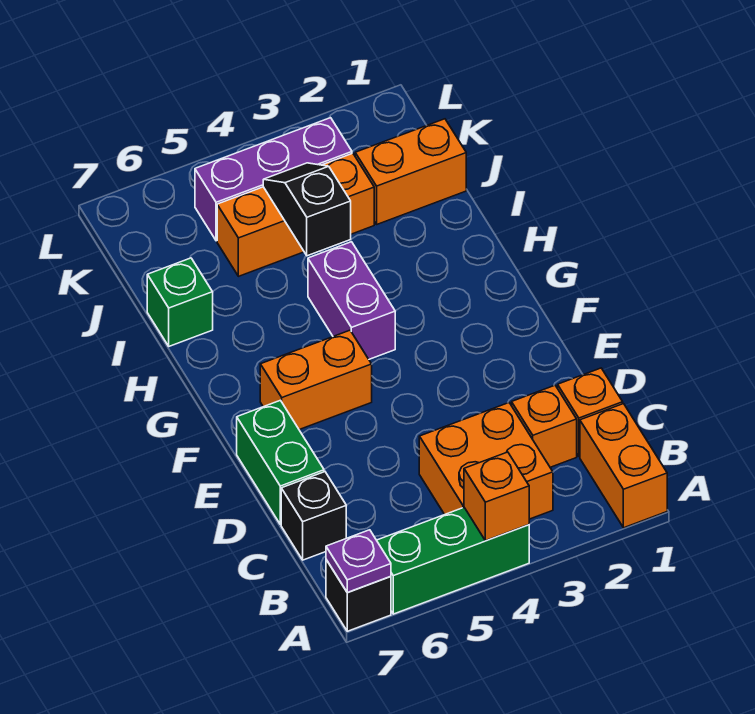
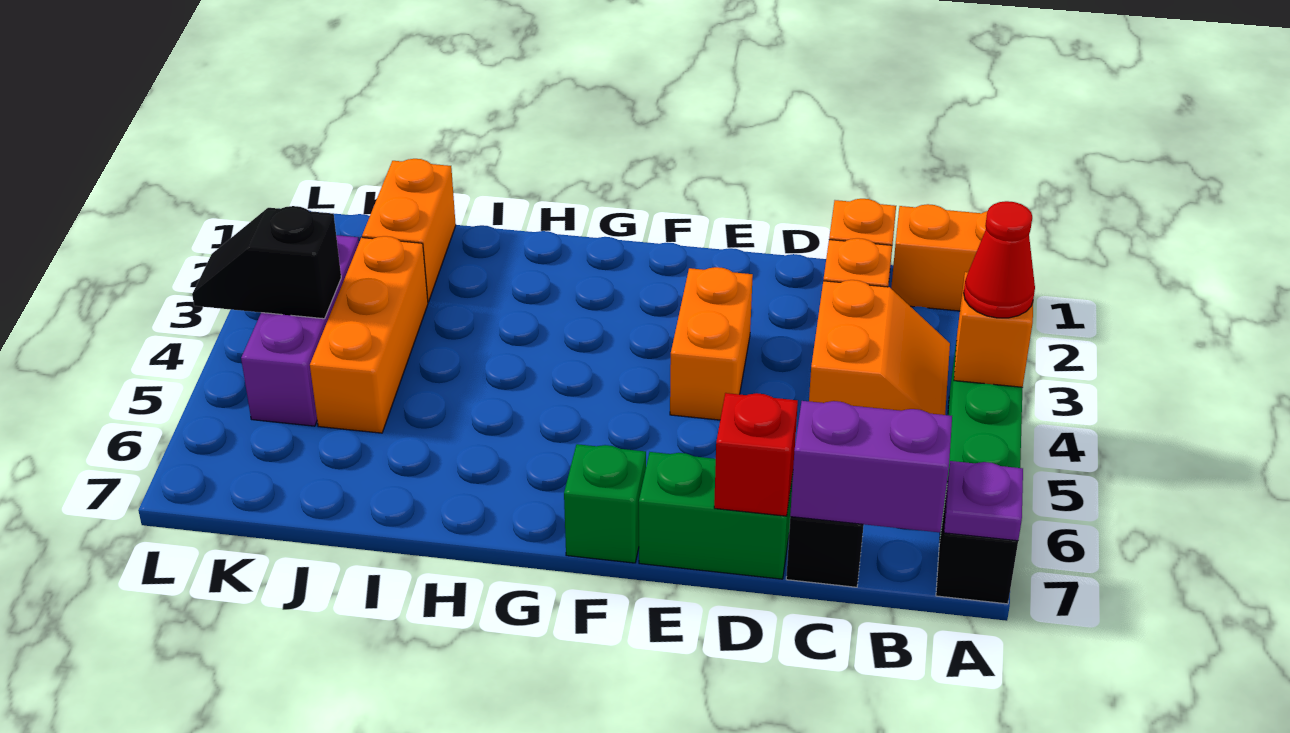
none -> red 1x1 cone [964,201,1035,318]
orange 2x2 brick [419,403,553,519] -> orange 2x2 slope [809,280,950,415]
none -> red 1x1 brick [714,393,798,516]
orange 1x2 brick [260,330,372,430] -> orange 1x2 brick moved to [670,267,753,420]
purple 1x2 brick [308,242,395,359] -> purple 1x2 brick moved to [790,401,952,532]
black 1x2 slope [263,163,351,256] -> black 1x2 slope moved to [192,206,341,319]
green 1x1 brick [147,258,213,346] -> green 1x1 brick moved to [564,444,646,563]

